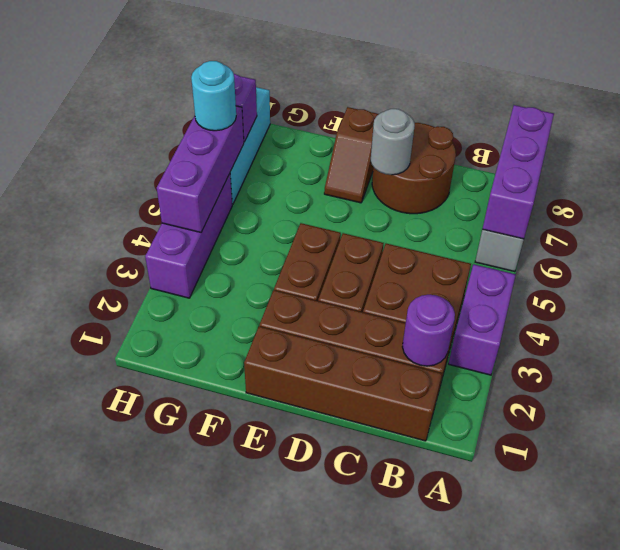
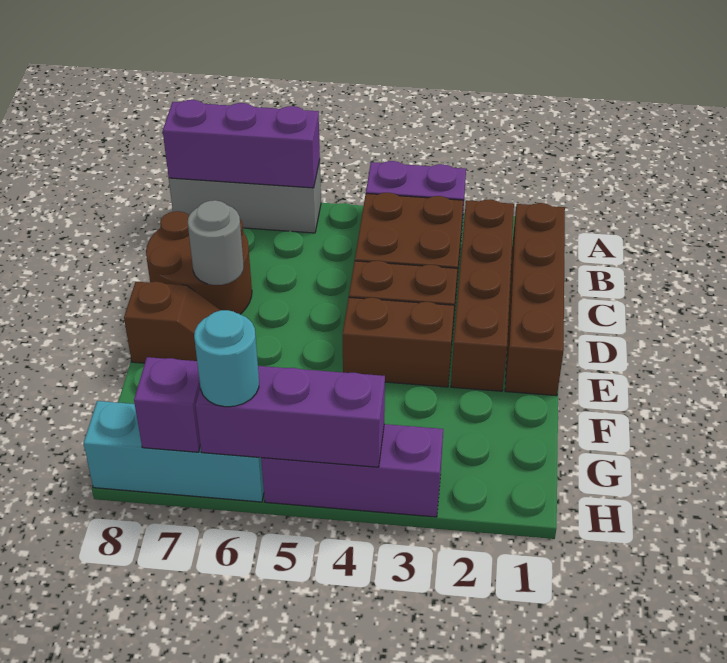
purple 1x1 round brick [402,295,455,366] -> none

